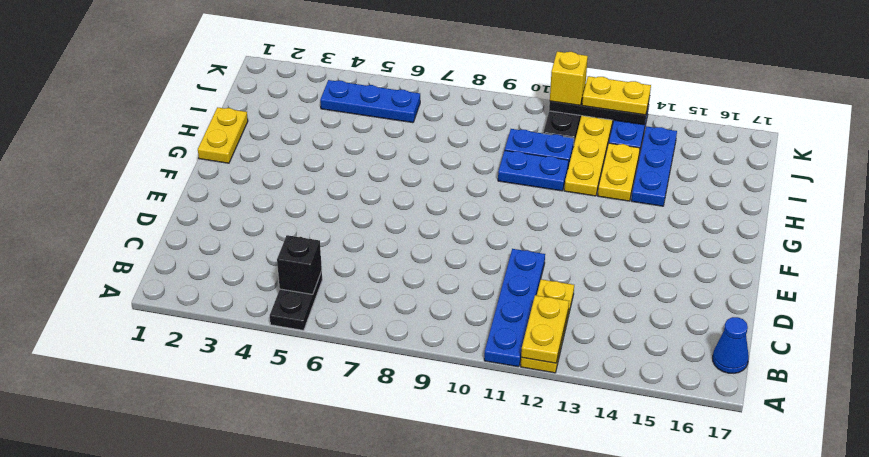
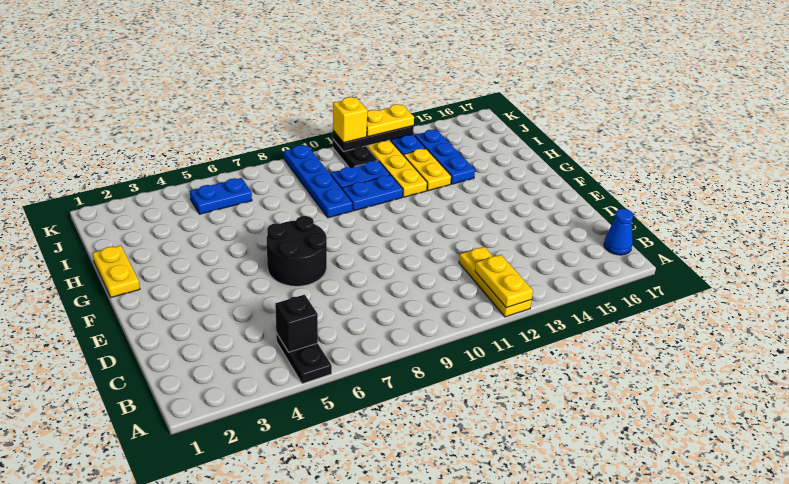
blue 1x4 plate [484,249,545,367] -> blue 1x4 plate moved to [284,145,352,218]
none -> black 2x2 round brick [267,216,327,286]
blue 1x3 plate [320,80,420,123] -> blue 1x2 plate [190,178,252,214]

